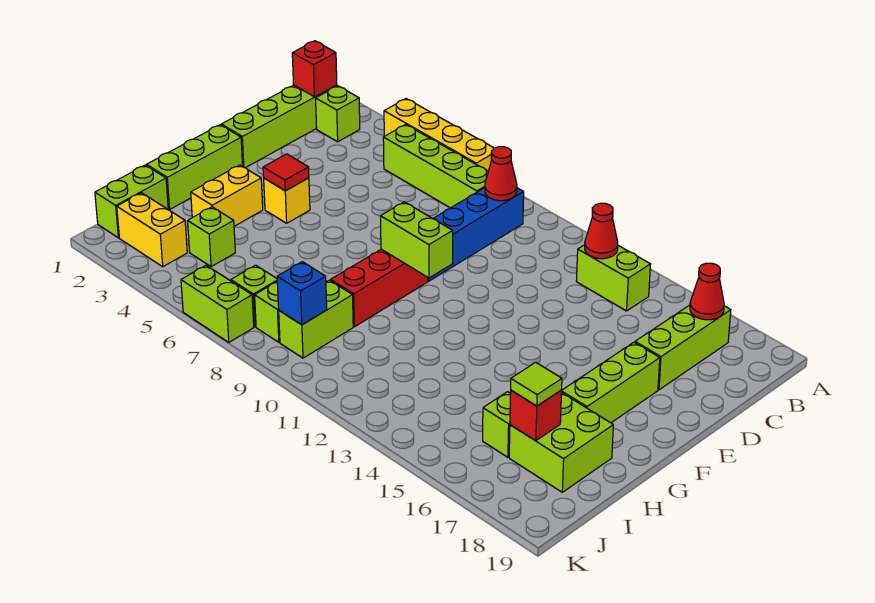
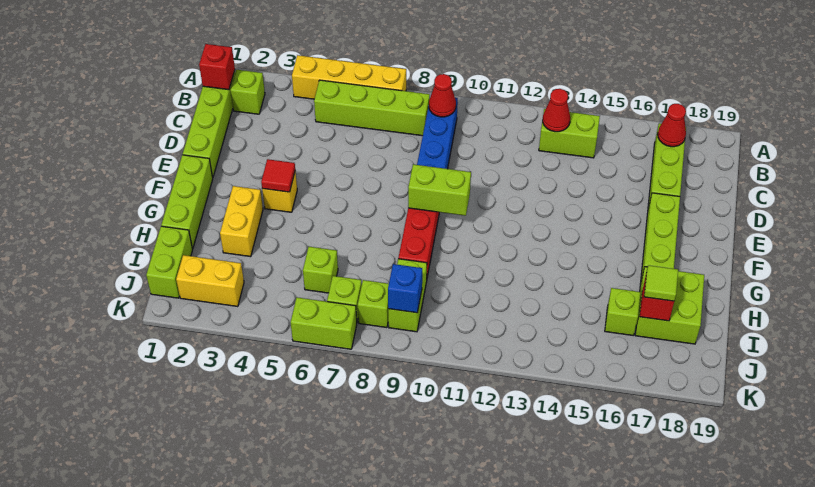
lime 1x1 brick [188,207,235,267] -> lime 1x1 brick moved to [303,247,338,293]

